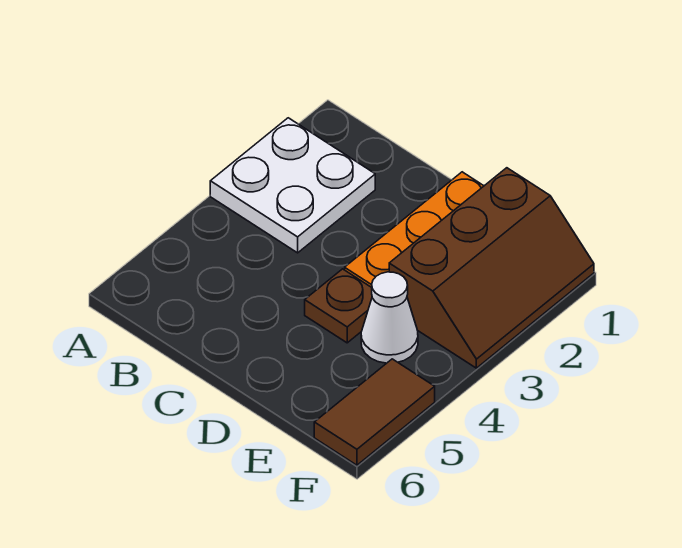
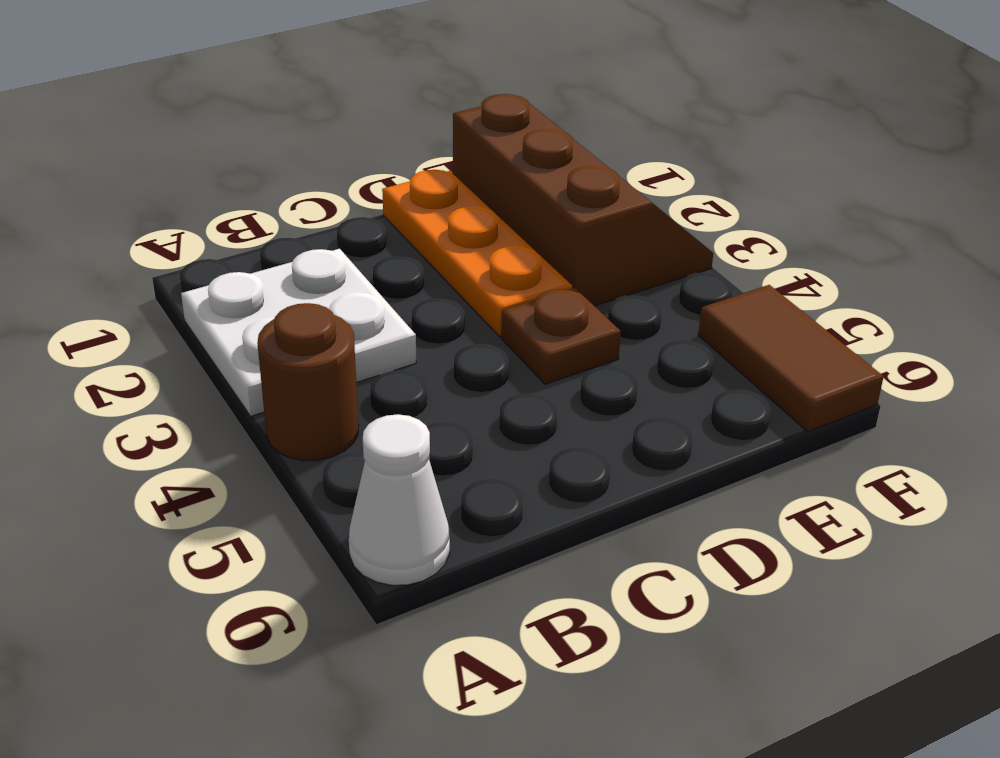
none -> brown 1x1 round brick [257,303,359,461]
white 1x1 cone [361,272,418,363] -> white 1x1 cone moved to [349,414,450,585]

